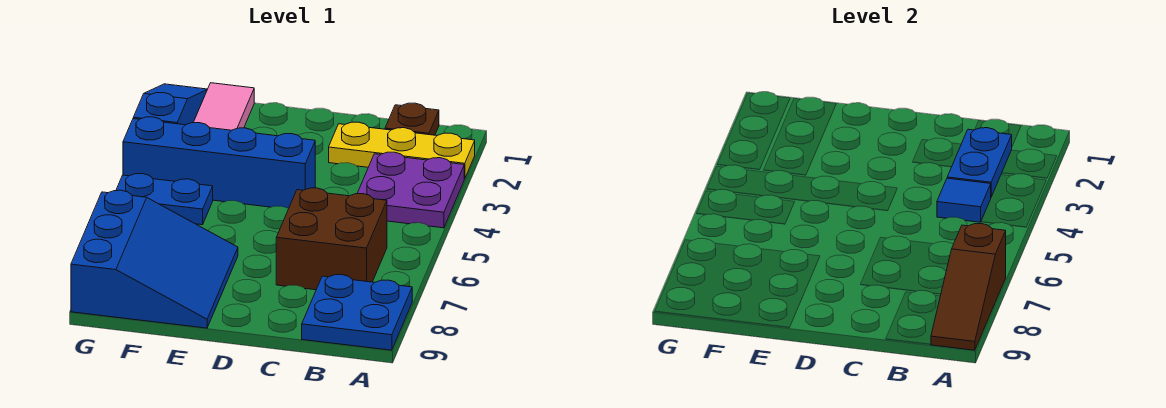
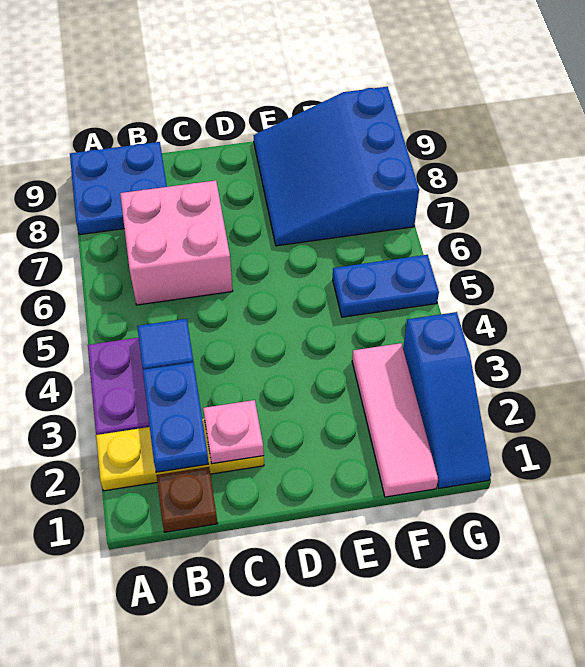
brown 1x3 slope [931,224,1006,350] -> none
brown 2x2 brick [276,188,387,290] -> pink 2x2 brick [120,180,233,305]
none -> pink 1x1 plate [203,400,264,464]
blue 1x4 brick [123,117,315,209] -> none

